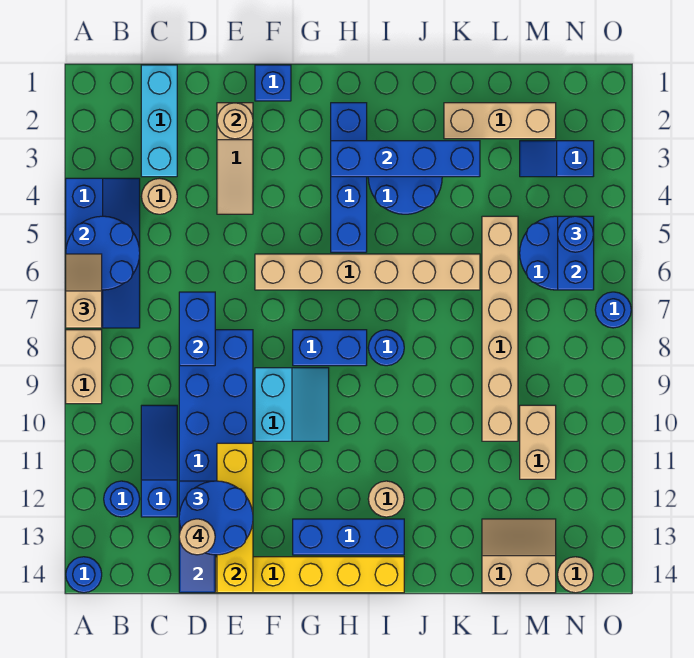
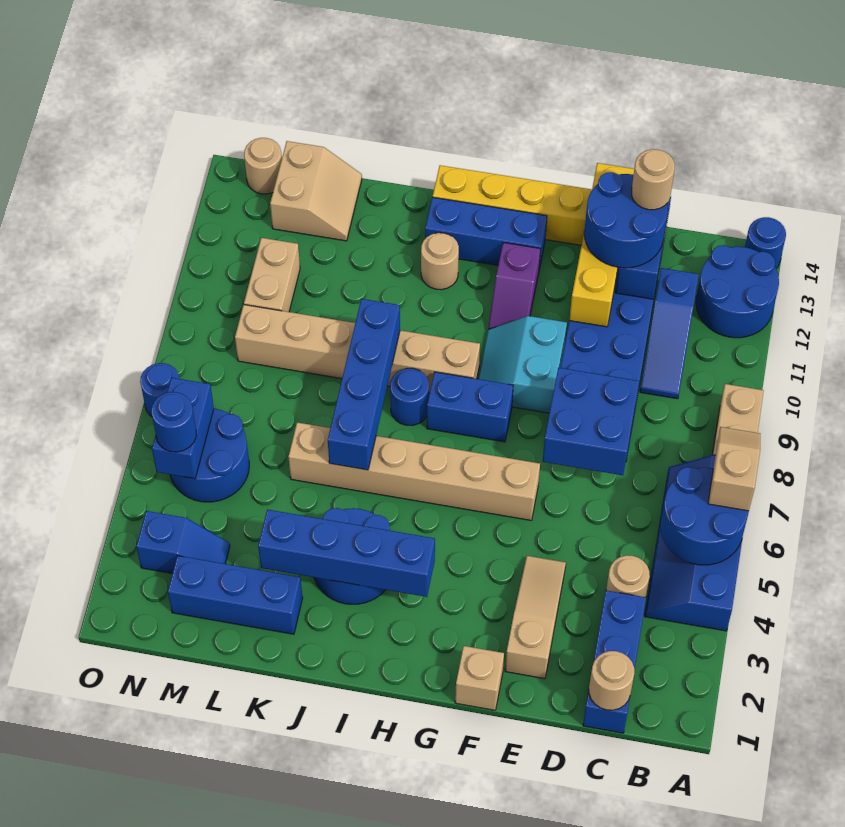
tan 1x2 slope [66,254,102,328] -> tan 1x2 slope turned to [708,427,760,511]
blue 1x1 round brick [104,481,140,517] -> blue 2x2 round brick [696,245,779,338]
cyan 1x3 brick [141,65,177,177] -> blue 1x3 brick [583,590,646,733]
blue 1x2 brick [179,292,215,366] -> blue 2x2 brick [543,368,639,475]
tan 1x1 round brick [217,103,253,139] -> tan 1x1 round brick moved to [589,651,634,710]
blue 1x1 brick [255,65,291,101] -> tan 1x1 brick [455,646,504,710]
none -> purple 1x2 slope [489,243,540,329]
blue 1x4 brick [331,103,367,252] -> blue 1x4 brick moved to [328,299,400,470]
tan 1x3 brick [444,103,556,139] -> blue 1x3 brick [168,556,303,634]
tan 1x6 brick [482,216,518,441] -> tan 1x6 brick turned to [235,305,480,393]
tan 2x2 slope [482,519,556,593] -> tan 2x2 slope turned to [270,141,362,241]

